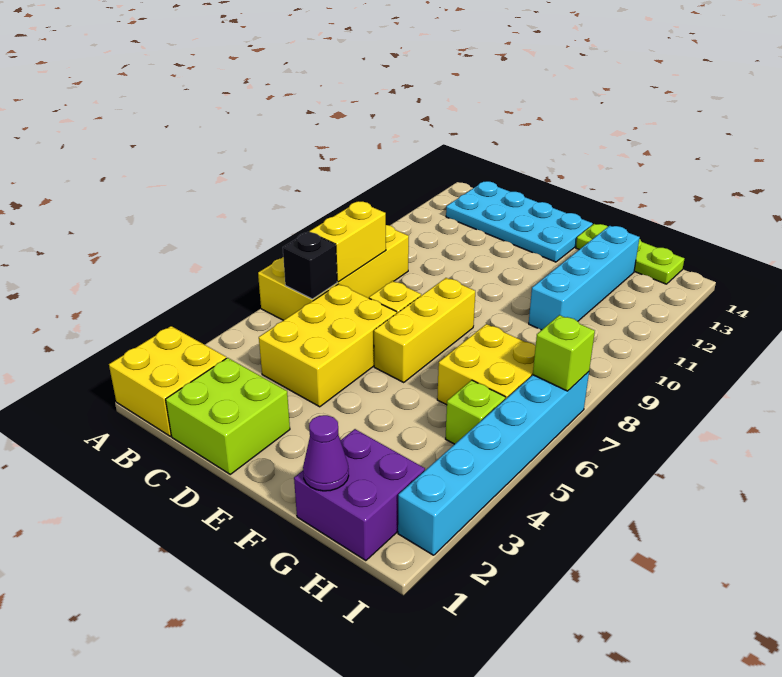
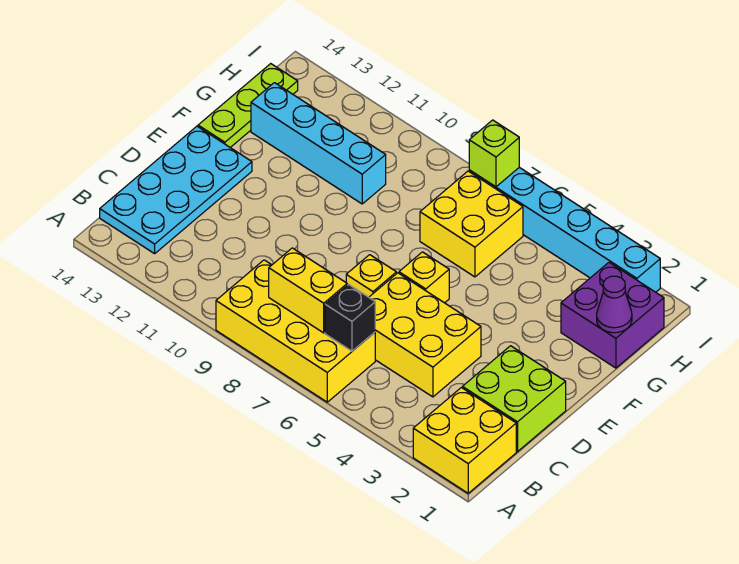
yellow 1x3 brick [374,278,475,382] -> yellow 1x1 brick [399,252,449,303]
lime 1x1 brick [446,380,505,444] -> none

